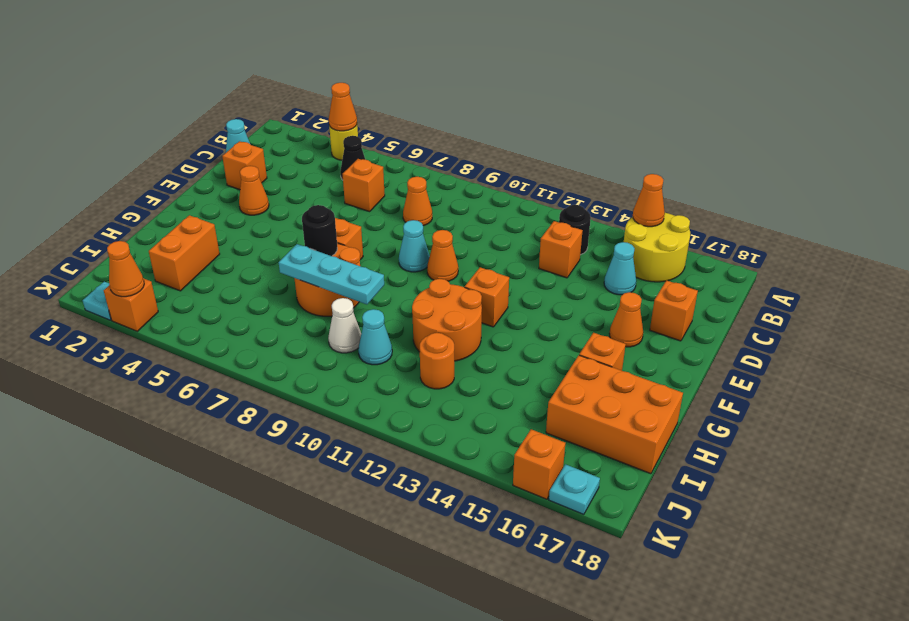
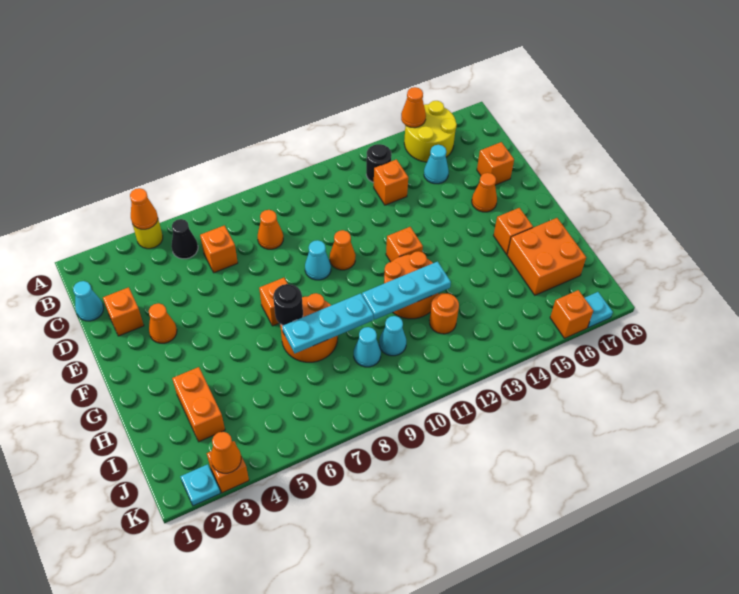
none -> cyan 1x3 plate [362,262,451,320]
orange 2x3 brick [546,355,683,474] -> orange 2x2 brick [507,218,586,295]
white 1x1 cone [328,298,361,353] -> cyan 1x1 cone [354,327,381,367]

